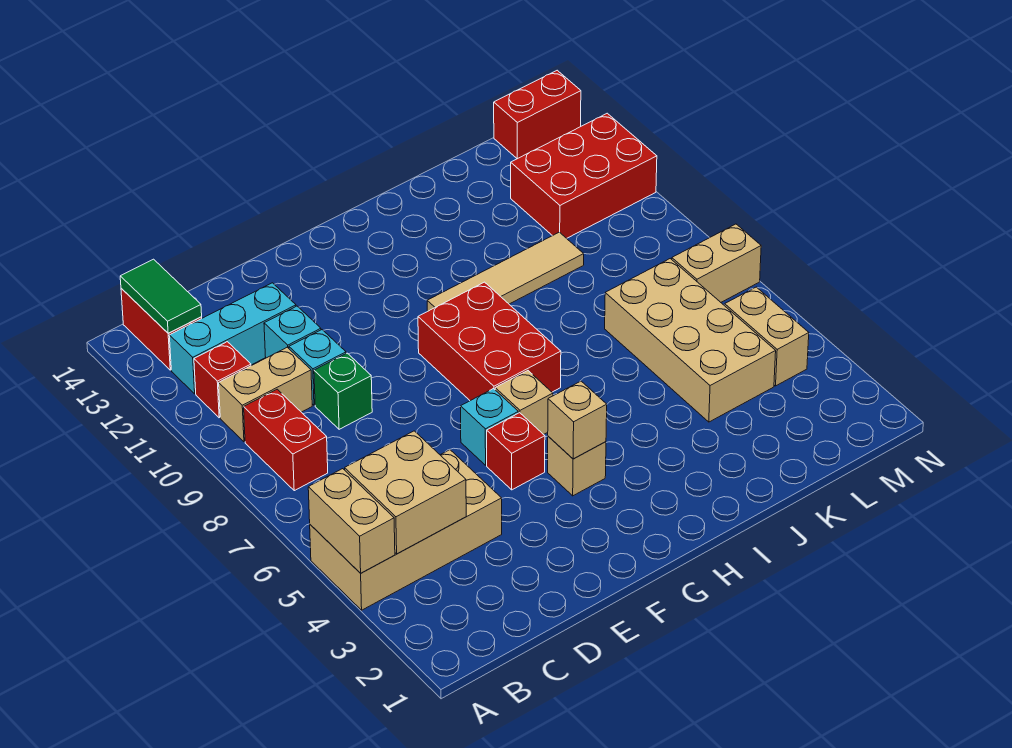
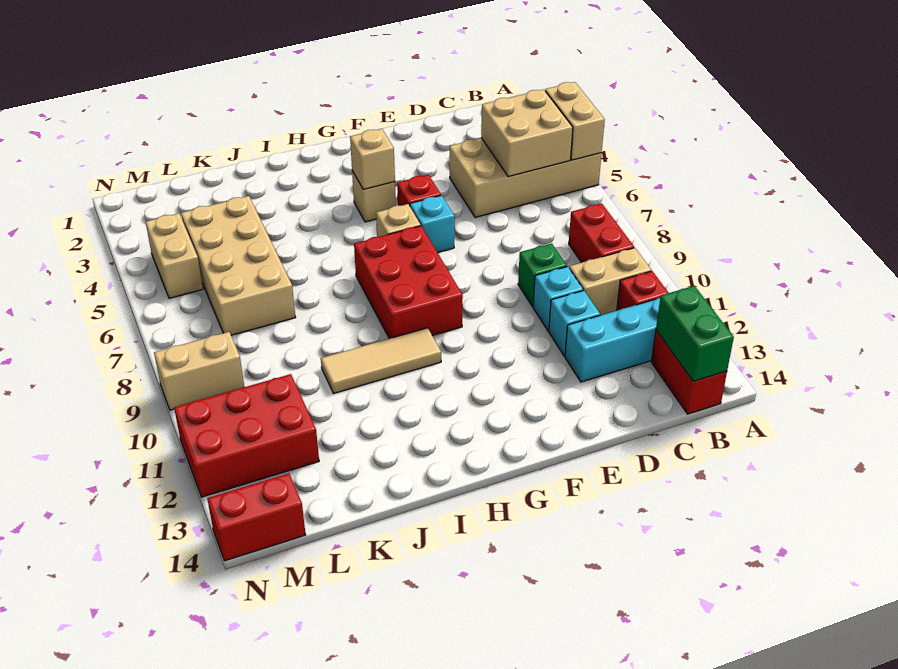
green 1x2 tile [120,259,202,333] -> green 1x2 brick [656,286,734,381]
tan 1x4 tile [427,232,584,311] -> tan 1x3 tile [321,328,441,393]
tan 1x2 brick [672,224,761,302] -> tan 1x2 brick moved to [154,332,244,410]

